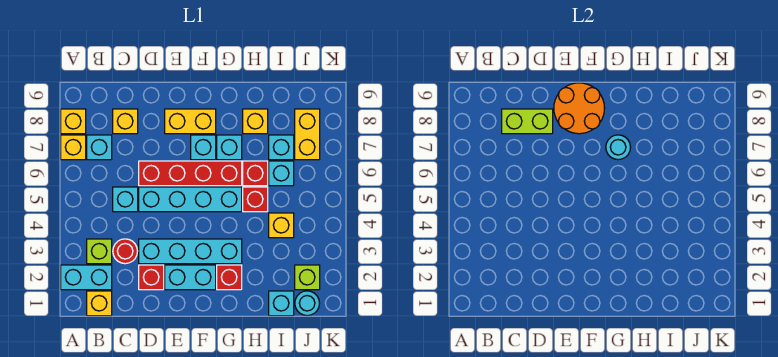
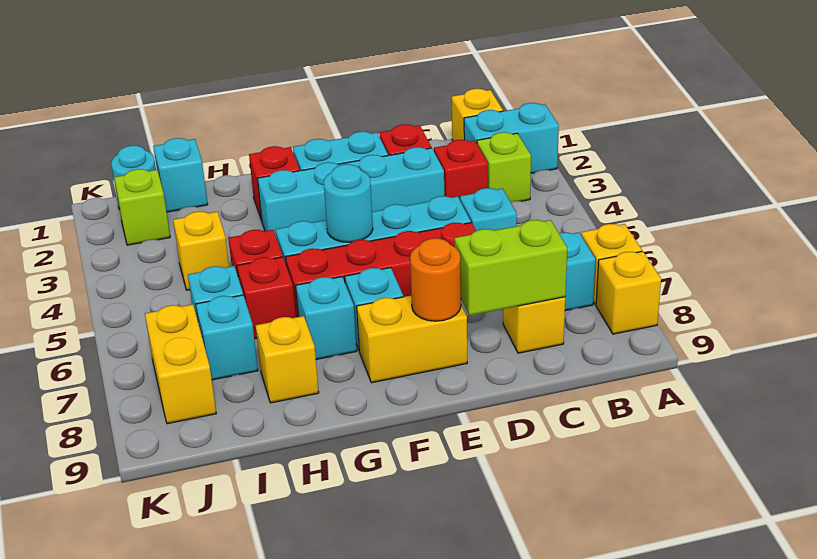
red 1x1 round brick [113,239,138,264] -> red 1x1 brick [434,140,488,200]
orange 2x2 round brick [554,83,605,134] -> orange 1x1 round brick [410,238,461,321]
cyan 1x1 round brick [606,135,631,160] -> cyan 1x1 round brick moved to [324,164,373,242]

